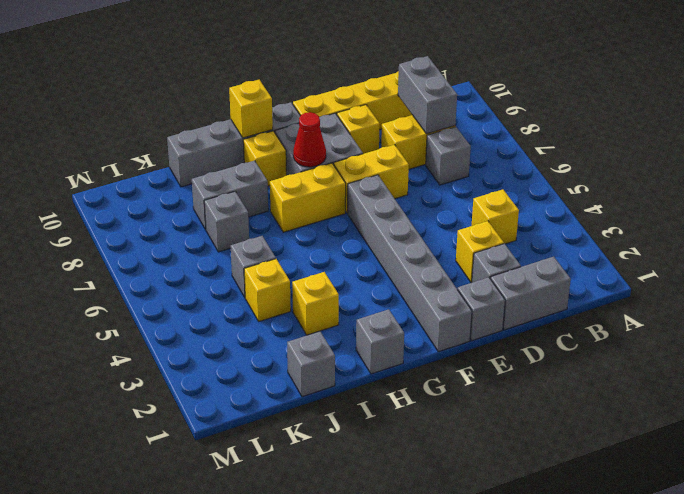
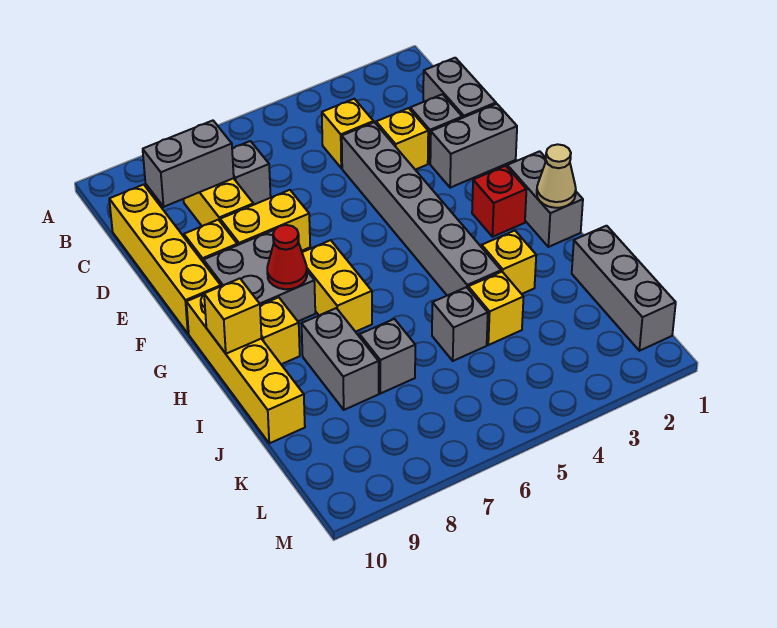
grey 1x1 brick [458,277,505,341] -> grey 1x2 brick [430,104,517,188]
yellow 1x2 brick [334,145,409,213] -> yellow 1x2 brick turned to [220,190,310,251]
grey 1x6 brick [348,175,472,352] -> grey 1x6 brick turned to [342,122,501,295]
none -> red 1x1 brick [472,166,527,237]
grey 1x4 brick [167,102,300,187] -> yellow 1x4 brick [186,294,305,443]
grey 1x1 brick [356,309,404,374] -> grey 1x2 brick [507,151,583,247]
none -> tan 1x1 cone [537,144,576,208]
grey 1x1 brick [287,331,335,397] -> grey 1x3 brick [572,226,676,351]

